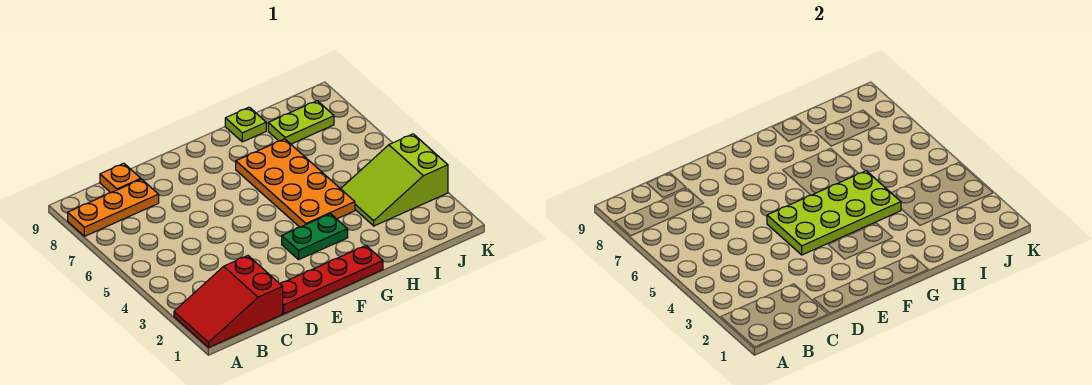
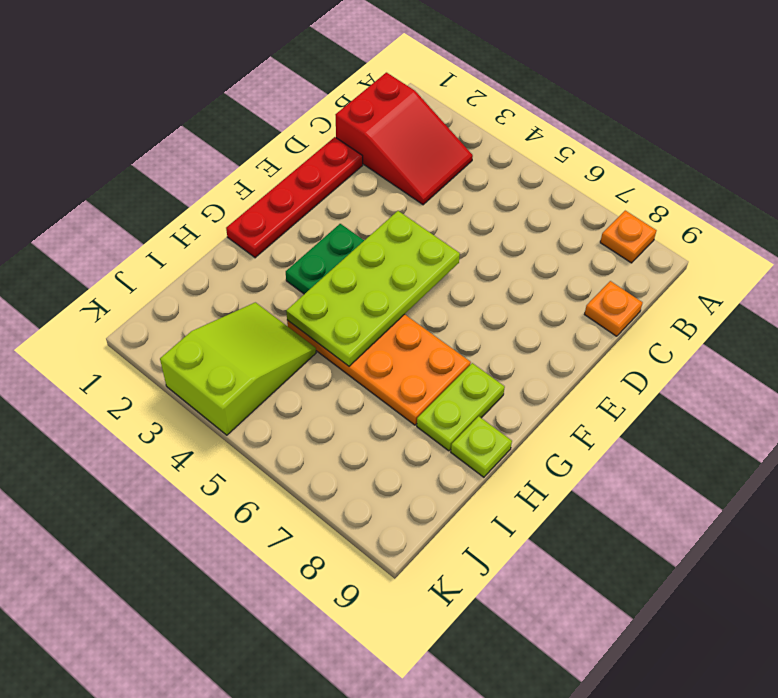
red 2x3 slope [174,256,283,347] -> red 2x3 slope turned to [336,73,473,205]
orange 1x3 plate [68,179,159,236] -> orange 1x1 plate [600,211,657,263]
lime 1x2 plate [268,101,334,144] -> lime 1x2 plate moved to [417,363,505,451]

